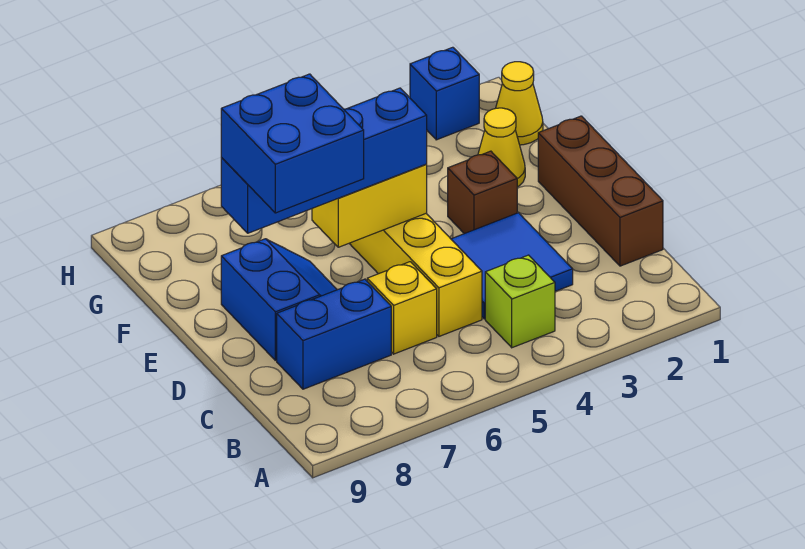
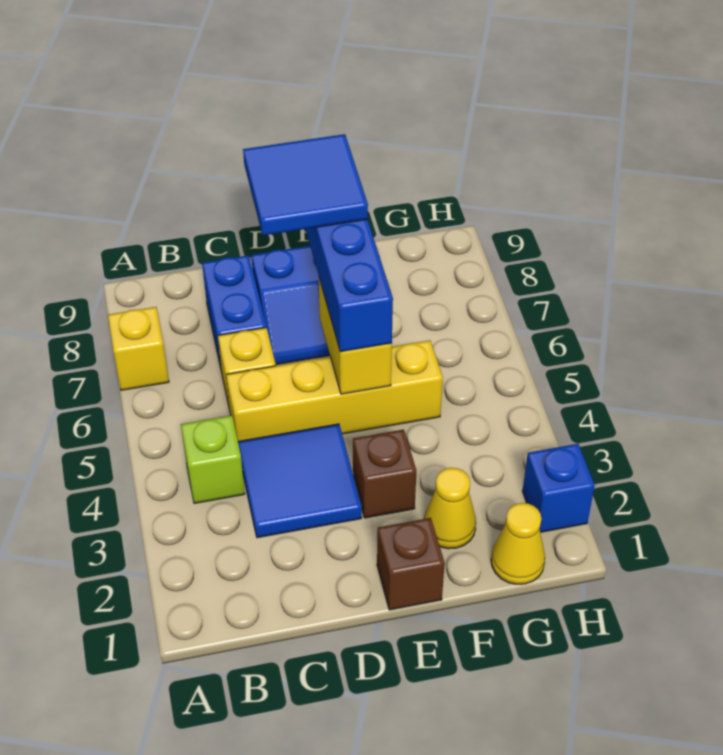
none -> yellow 1x1 brick [108,307,169,390]
brown 1x3 brick [538,116,663,266] -> brown 1x1 brick [377,518,445,610]
blue 2x2 brick [221,74,364,213] -> blue 2x2 tile [243,134,368,236]

